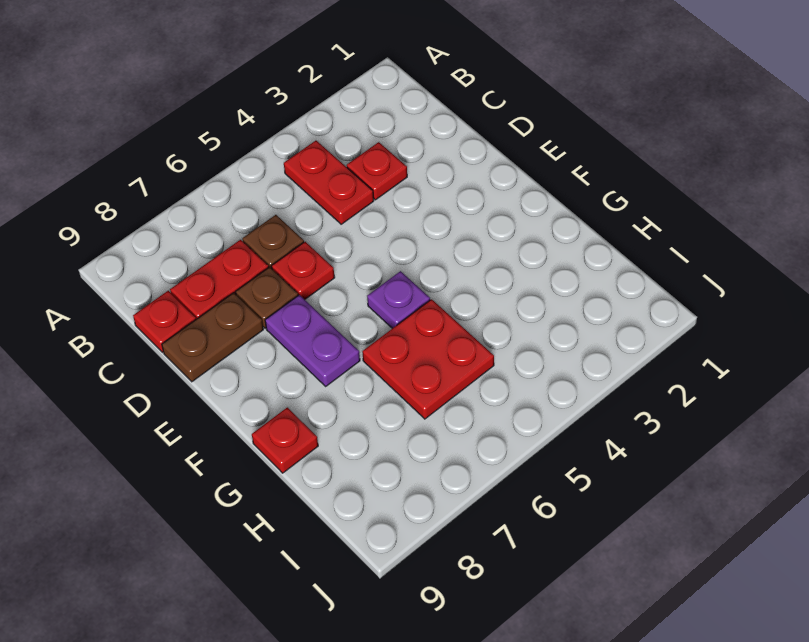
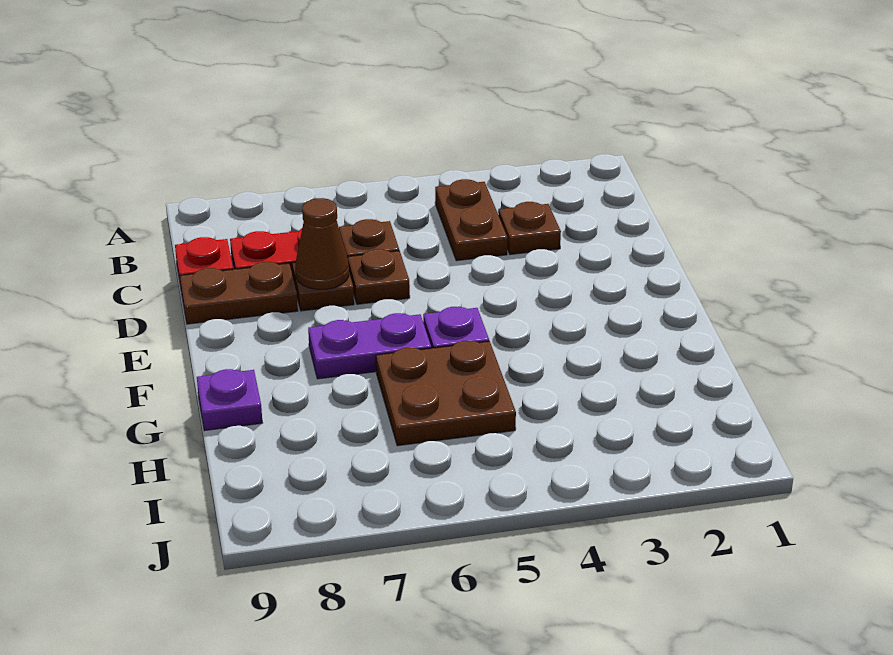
red 1x2 plate [284,141,374,224] -> brown 1x2 plate [435,179,507,261]
red 1x1 plate [347,142,407,200] -> brown 1x1 plate [499,202,561,255]
red 1x1 plate [272,242,335,300] -> brown 1x1 plate [348,249,410,304]
none -> brown 1x1 cone [295,198,349,289]
purple 1x2 plate [265,295,360,386] -> purple 1x2 plate turned to [308,313,431,379]
red 2x2 plate [362,299,494,419] -> brown 2x2 plate [376,341,516,446]
red 1x1 plate [252,407,318,473] -> purple 1x1 plate [197,369,262,431]

